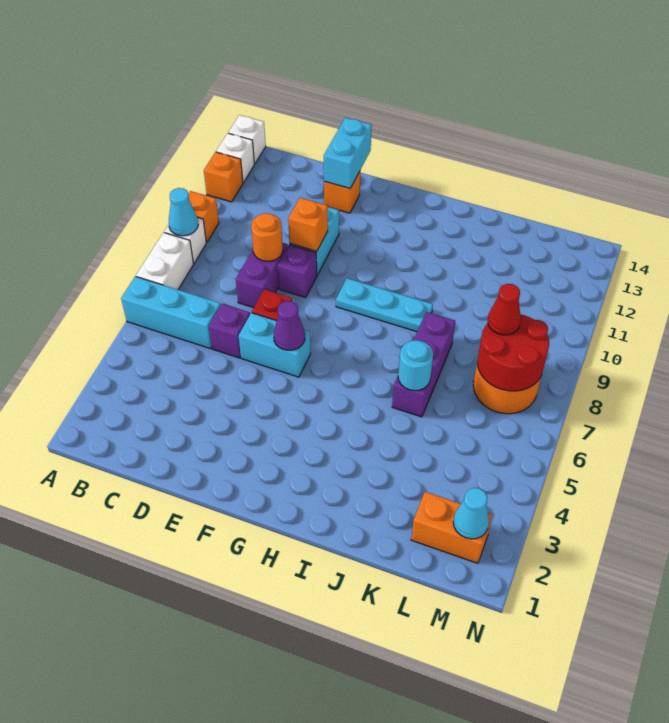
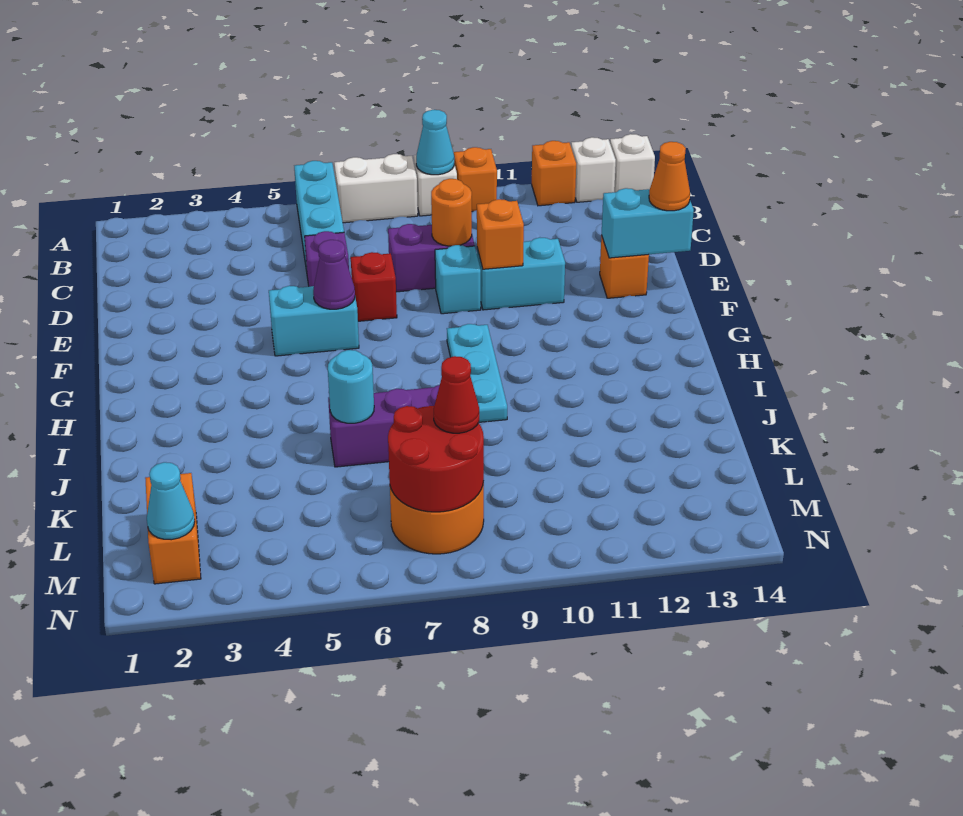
cyan 1x2 brick [239,313,311,377] -> cyan 1x2 brick turned to [269,286,359,356]
purple 1x1 brick [277,245,317,297] -> cyan 1x1 brick [435,245,481,314]
none -> orange 1x1 cone [649,142,690,211]

